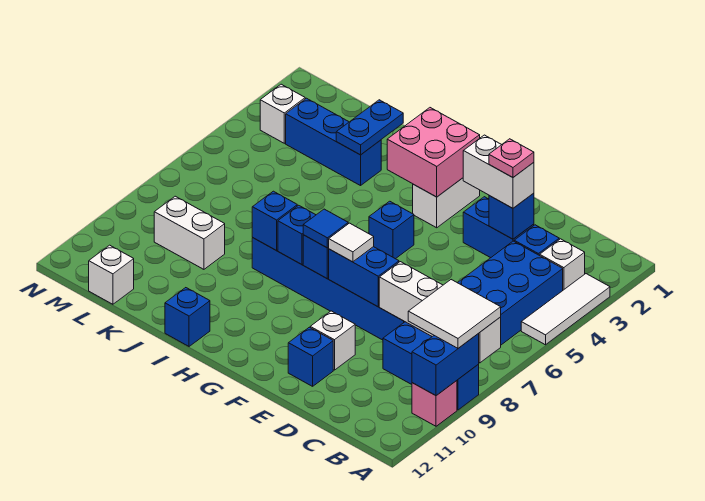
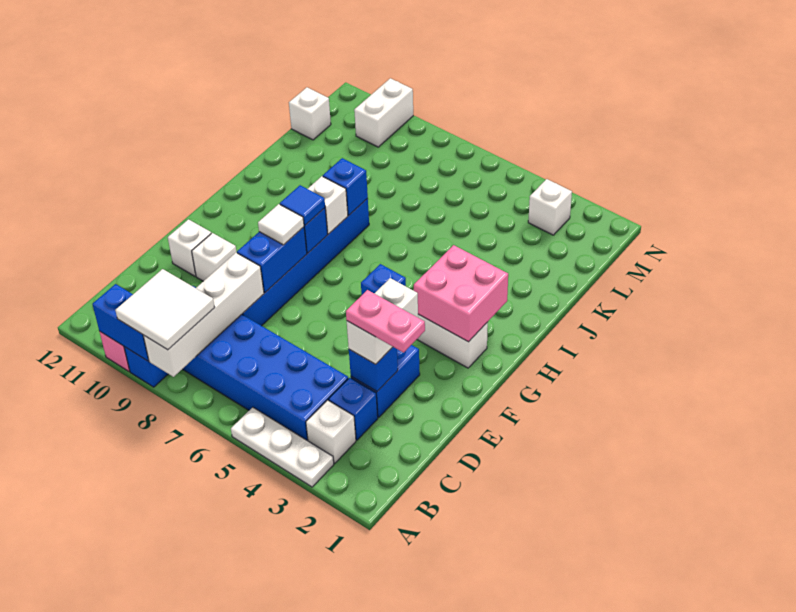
white 1x3 tile [521,274,610,345] -> white 1x3 plate [231,407,334,487]
pink 1x1 plate [489,139,534,177] -> pink 1x2 plate [346,290,425,352]
blue 1x1 brick [288,327,333,386] -> white 1x1 brick [168,219,211,276]
blue 1x1 brick [278,205,315,265] -> white 1x1 brick [308,176,348,234]
blue 1x1 brick [165,288,210,346] -> none
blue 1x2 plate [336,100,403,155] -> none
blue 1x3 brick [286,98,381,186] -> none
white 1x2 brick [154,196,225,269] -> white 1x2 brick moved to [354,78,413,147]

